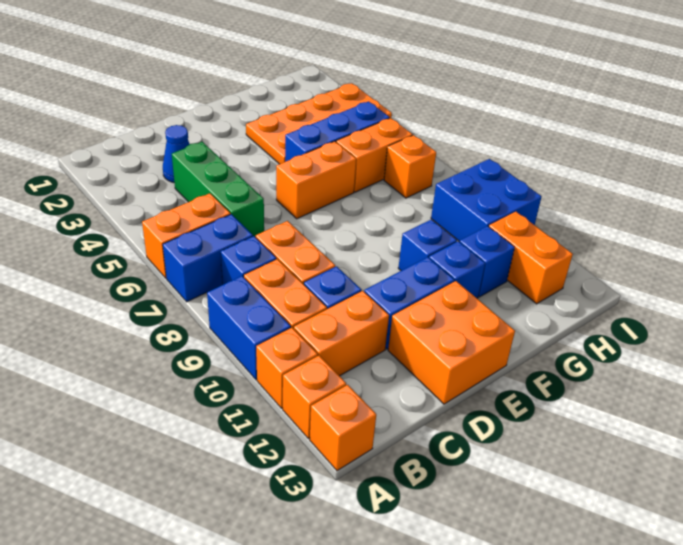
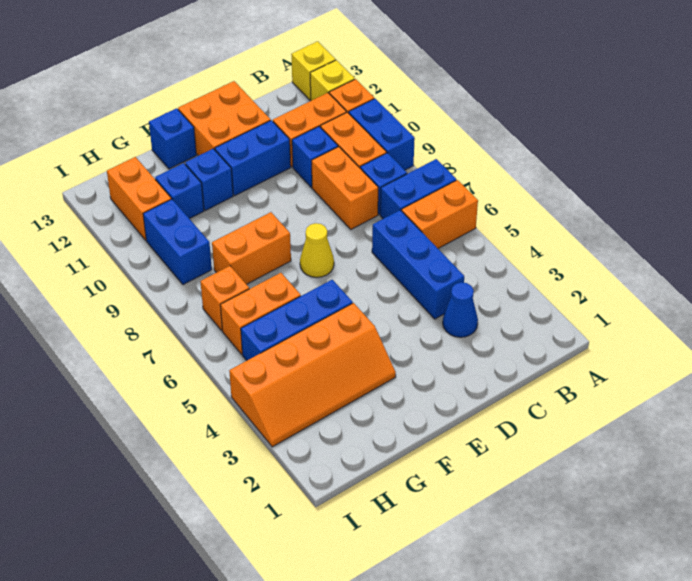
orange 1x1 brick [283,355,346,439] -> yellow 1x1 brick [310,60,355,101]
orange 1x1 brick [310,385,376,471] -> yellow 1x1 brick [291,41,336,100]
green 1x3 brick [172,142,264,237] -> blue 1x3 brick [372,210,464,319]
orange 1x2 brick [276,141,356,219] -> orange 1x2 brick moved to [212,212,291,284]
none -> yellow 1x1 cone [300,223,334,277]
orange 2x4 plate [246,83,392,164] -> orange 2x4 slope [229,303,396,447]
blue 1x1 brick [398,219,457,271] -> blue 1x1 brick moved to [149,108,196,169]
blue 2x2 brick [431,159,542,242] -> blue 1x2 brick [143,199,212,285]

